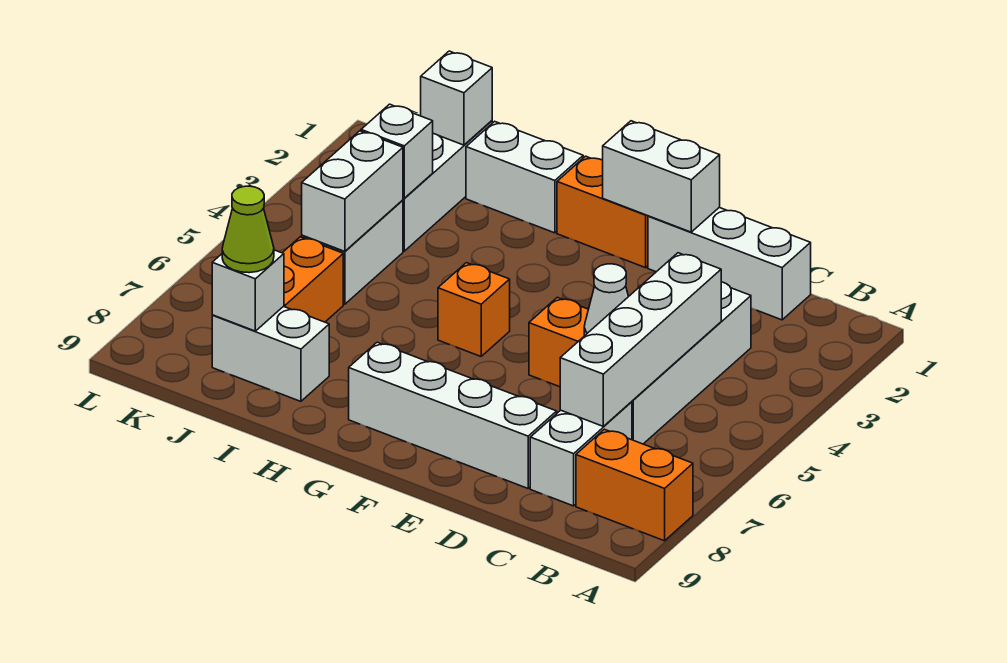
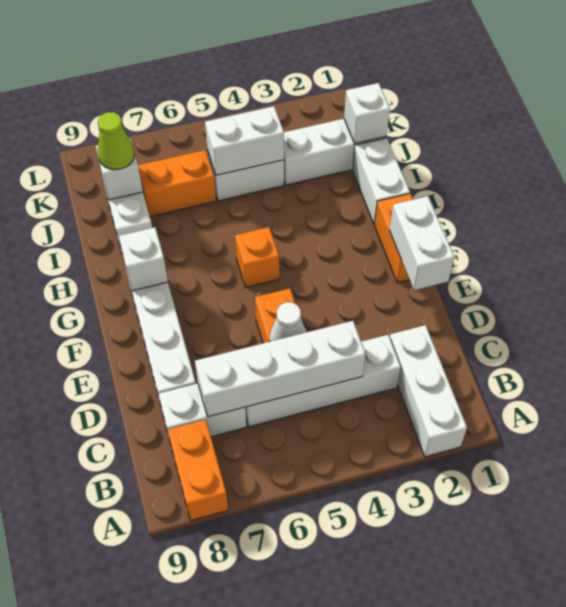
white 1x3 brick [648,207,811,320] -> white 1x3 brick moved to [390,325,467,457]
white 1x1 brick [361,104,433,198] -> white 1x1 brick moved to [119,227,168,291]

